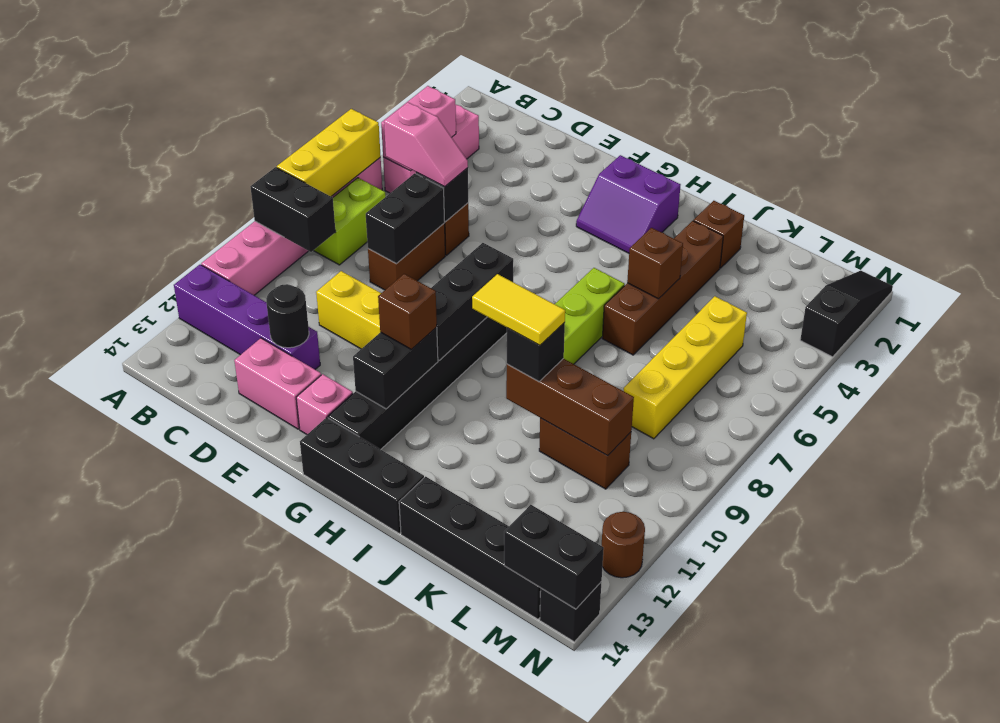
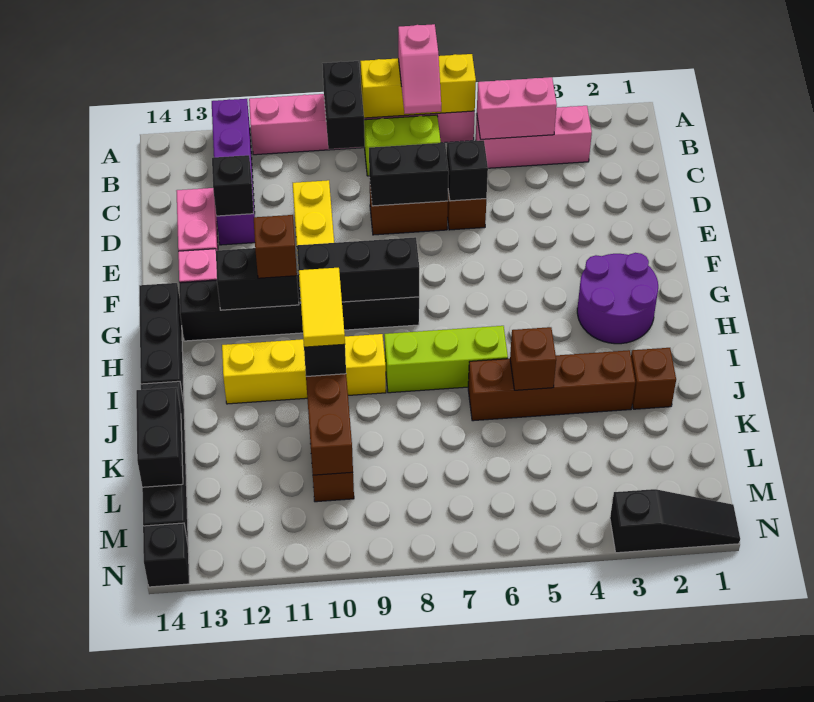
pink 1x2 slope [384,102,468,187] -> pink 1x2 slope moved to [398,24,441,114]
black 1x1 round brick [266,284,309,348] -> black 1x1 brick [212,155,254,216]
purple 2x2 slope [576,155,680,253] -> purple 2x2 round brick [577,253,658,344]
yellow 1x4 brick [624,296,747,439] -> yellow 1x4 brick moved to [222,334,386,404]
black 1x2 brick [504,505,604,609] -> black 1x2 brick moved to [136,387,183,487]
brown 1x1 round brick [602,512,645,578] -> none

